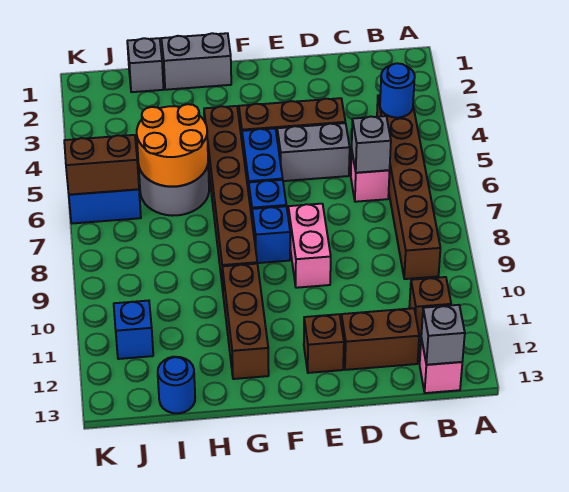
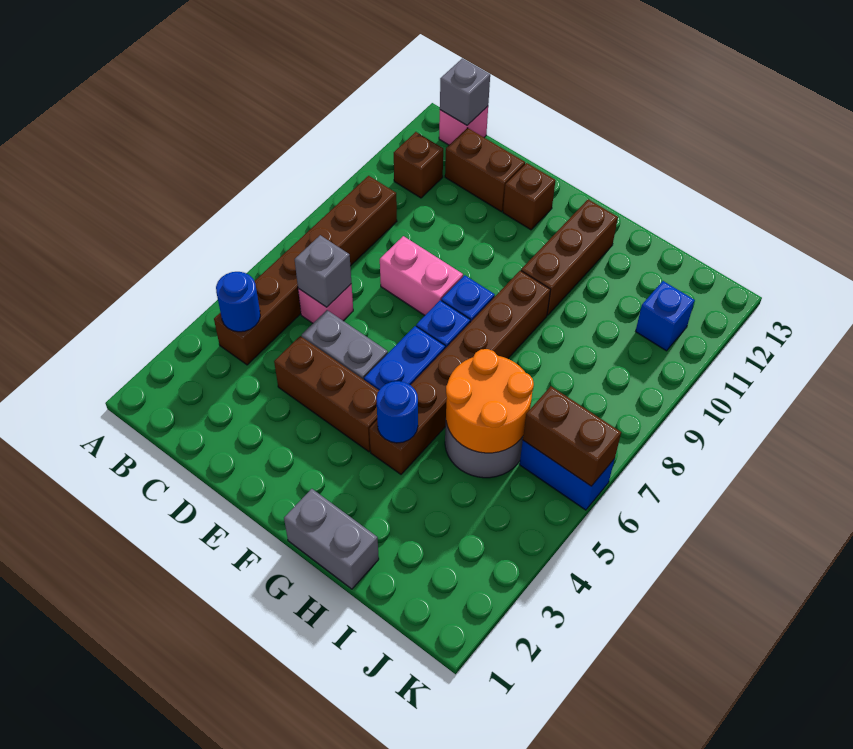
pink 1x2 brick [288,204,331,288] -> pink 1x2 brick turned to [380,236,463,315]
grey 1x1 brick [127,38,164,92] -> none
blue 1x1 round brick [158,357,195,413] -> blue 1x1 round brick moved to [376,381,418,443]

